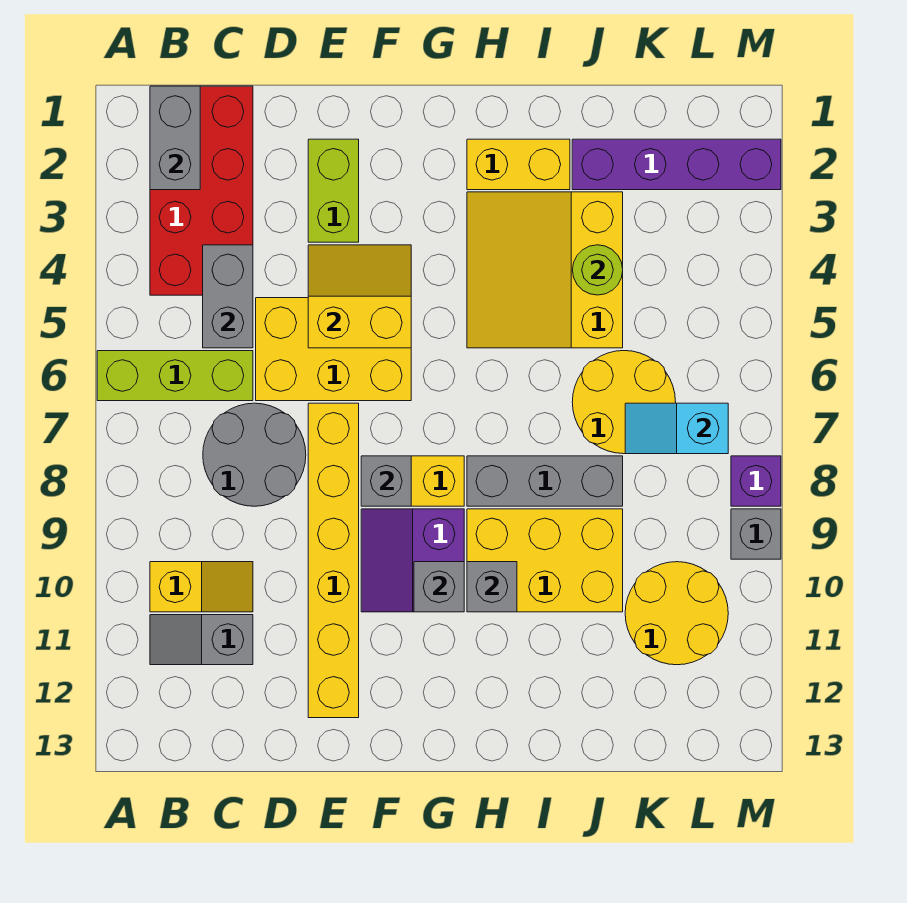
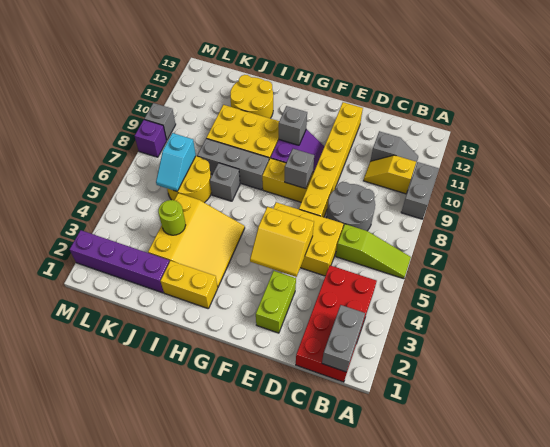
lime 1x3 brick [97,351,253,401] -> lime 1x3 slope [336,224,411,279]
grey 1x2 brick [203,245,253,348] -> grey 1x2 brick moved to [401,162,439,219]
grey 1x1 brick [467,562,517,612] -> grey 1x1 brick moved to [210,163,240,201]
cyan 1x2 slope [625,403,728,454] -> cyan 1x2 slope turned to [156,133,196,191]
yellow 2x2 round brick [625,562,728,665] -> yellow 2x2 round brick moved to [230,75,273,118]

